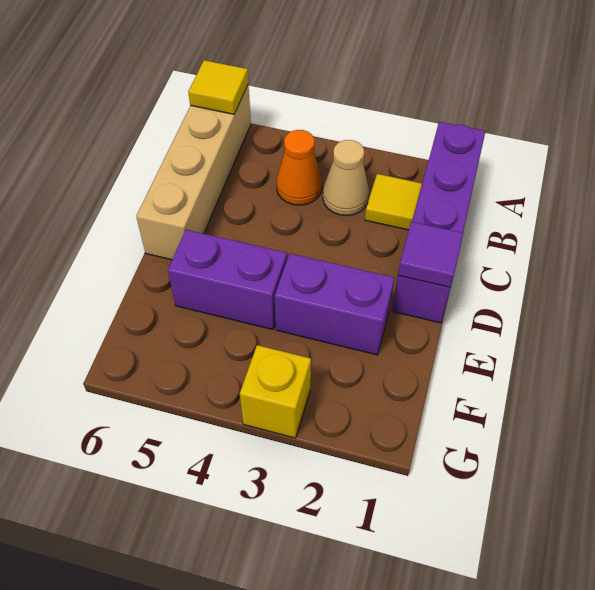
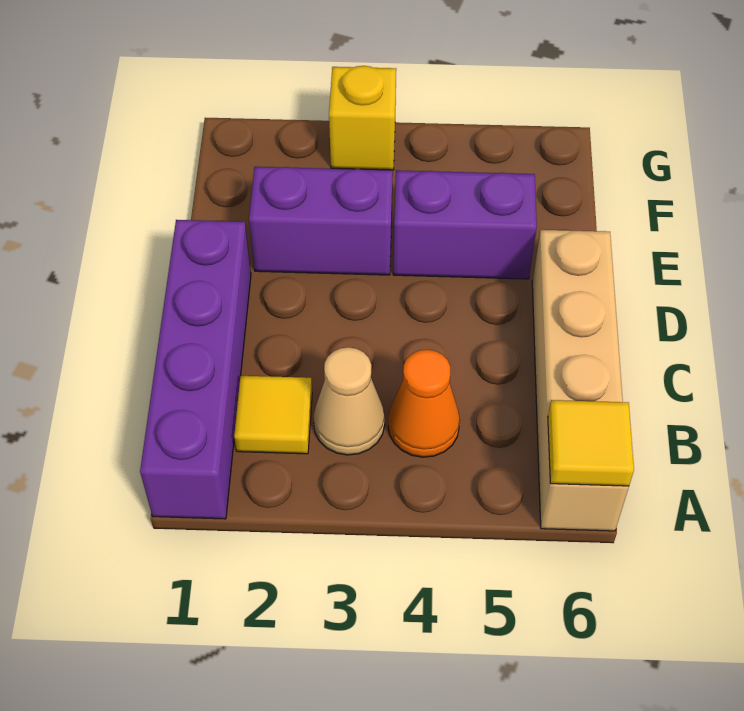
purple 1x1 tile [398,222,463,287] -> none

